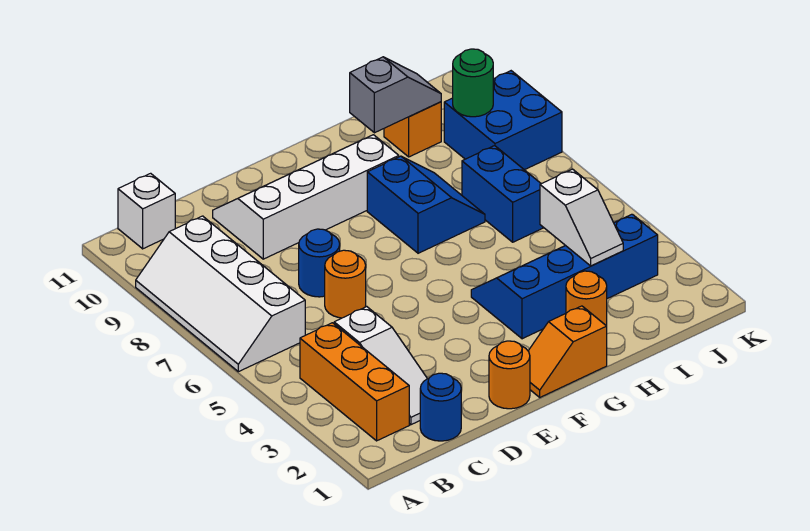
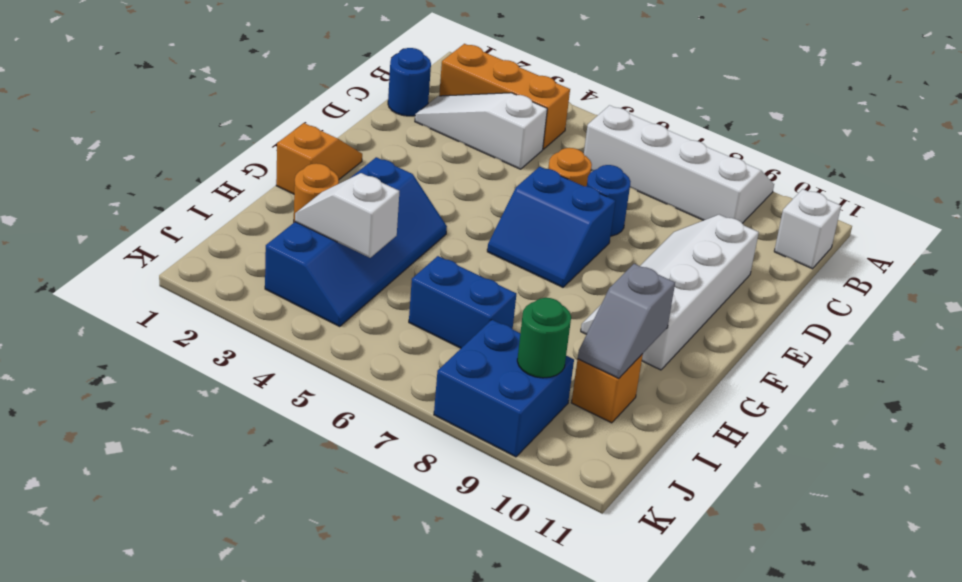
white 2x4 slope [213,135,399,259] -> white 2x4 slope turned to [581,215,759,370]
orange 1x1 round brick [489,341,530,409] -> none
blue 2x2 slope [367,156,485,253] -> blue 2x2 slope moved to [487,167,615,287]

